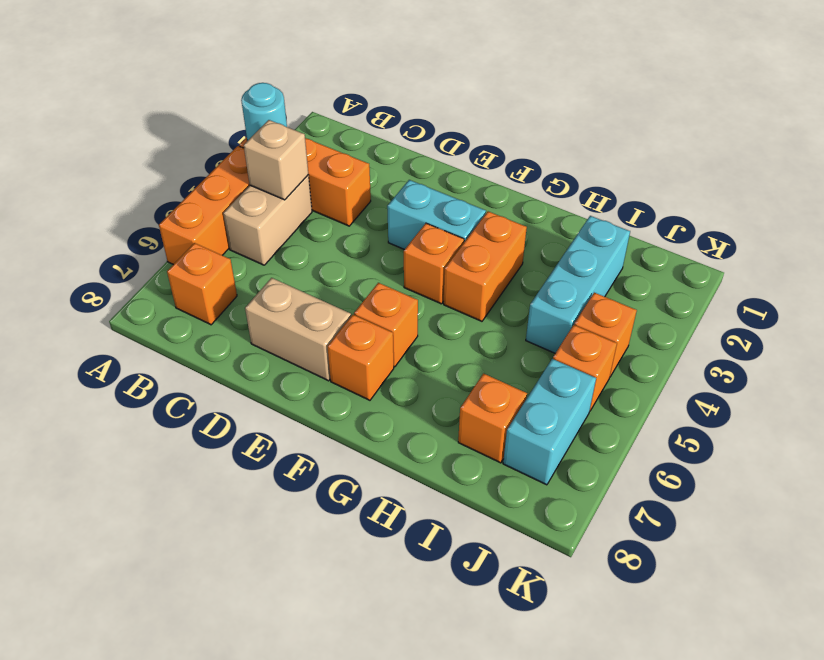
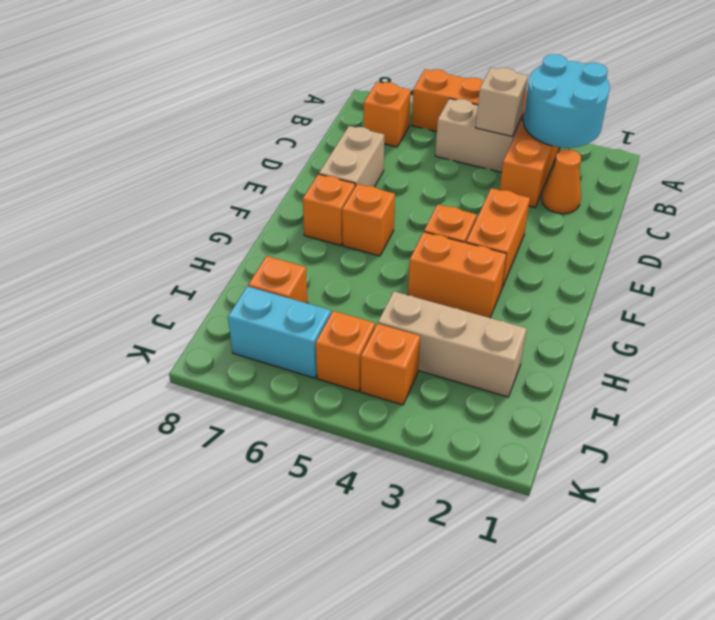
cyan 1x1 round brick [241,83,287,141] -> cyan 2x2 round brick [523,54,610,148]
none -> orange 1x1 cone [542,149,581,214]
cyan 1x2 brick [387,180,486,250] -> orange 1x2 brick [466,188,530,288]
cyan 1x3 brick [526,216,630,353] -> tan 1x3 brick [378,292,527,397]

